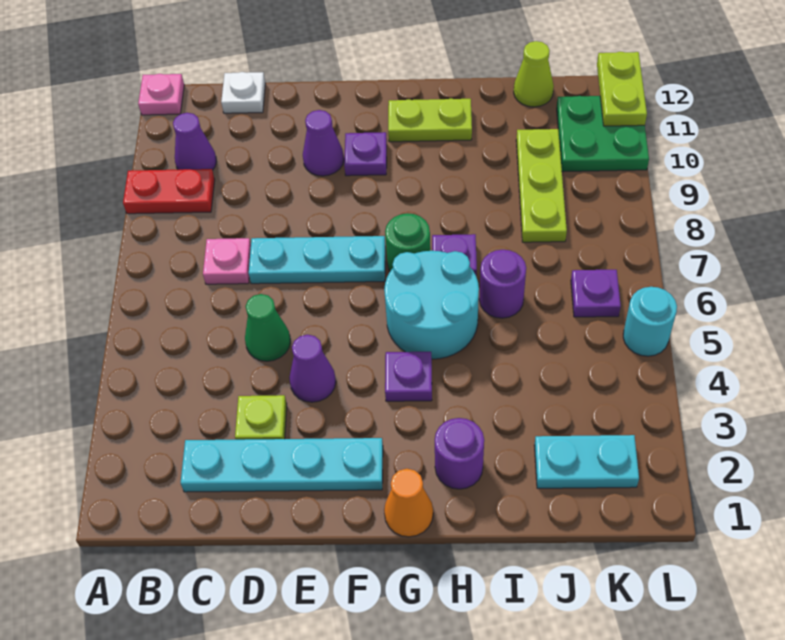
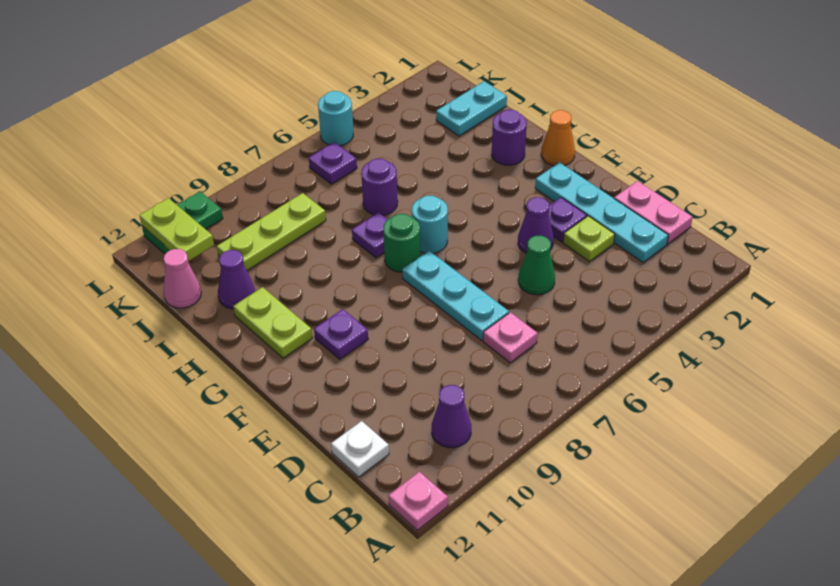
red 1x2 plate [123,169,215,214] -> none
none -> pink 1x2 plate [614,181,693,244]
purple 1x1 cone [303,110,344,176] -> purple 1x1 cone moved to [218,250,255,309]
purple 1x1 plate [385,352,432,401] -> purple 1x1 plate moved to [549,197,587,242]
cyan 2x2 round brick [384,251,479,359] -> cyan 1x1 round brick [412,196,448,253]
cyan 1x2 plate [534,435,639,488] -> cyan 1x2 plate turned to [436,81,507,136]
lime 1x1 cone [514,41,554,107] -> pink 1x1 cone [163,249,201,308]
green 2x2 plate [557,96,649,172] -> green 1x2 plate [142,191,223,254]
lime 1x2 plate [597,52,647,126] -> lime 1x2 plate turned to [140,198,214,261]

